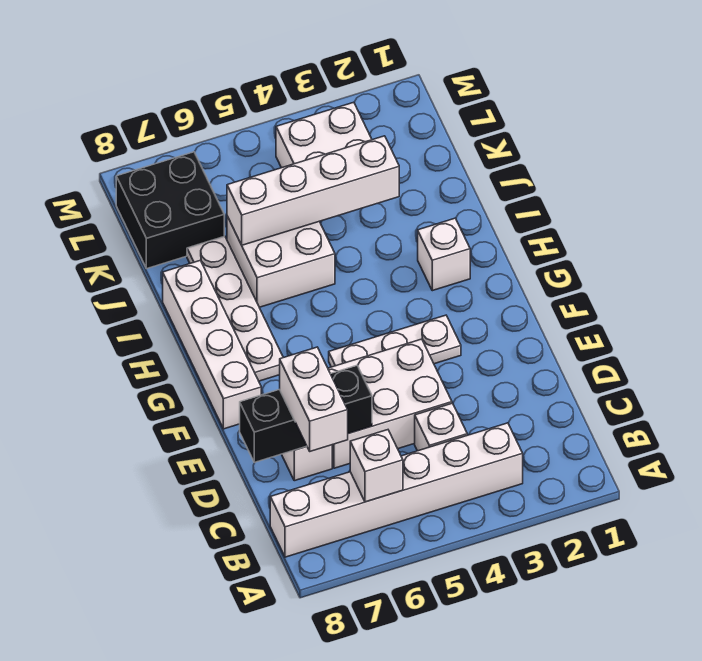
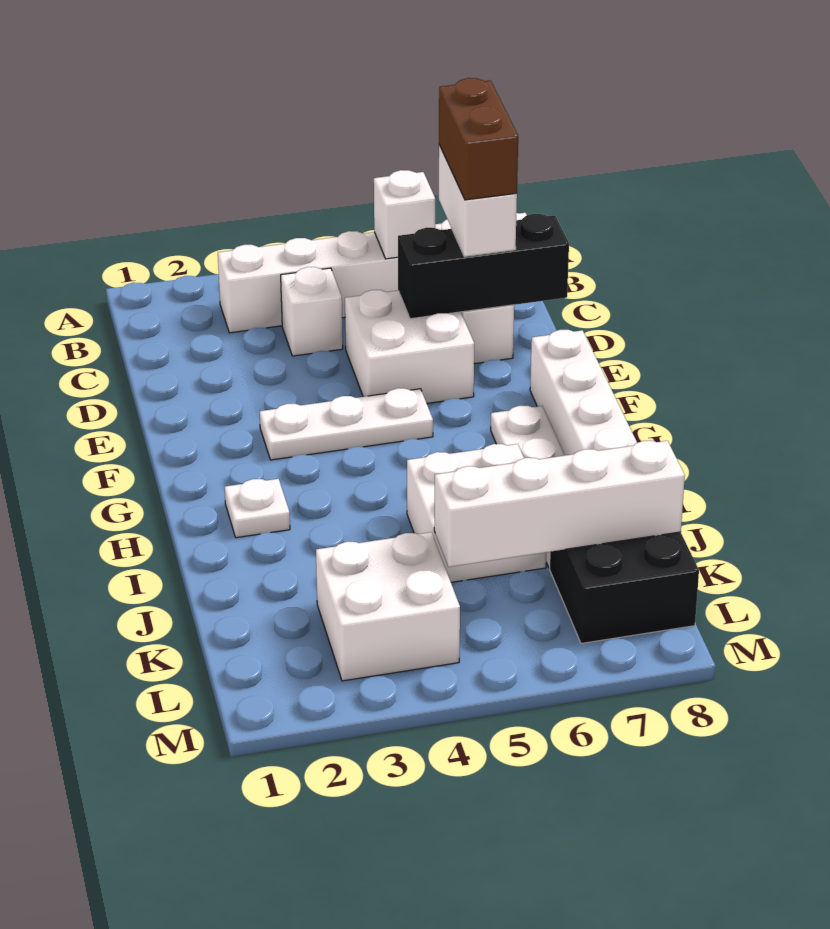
none -> brown 1x2 brick [439,78,518,200]
white 2x3 brick [328,339,452,468] -> white 2x2 brick [345,290,474,403]
white 1x1 brick [418,218,470,291] -> white 1x1 plate [225,479,290,538]
white 1x4 brick [227,136,399,245] -> white 1x4 brick moved to [434,441,685,567]

